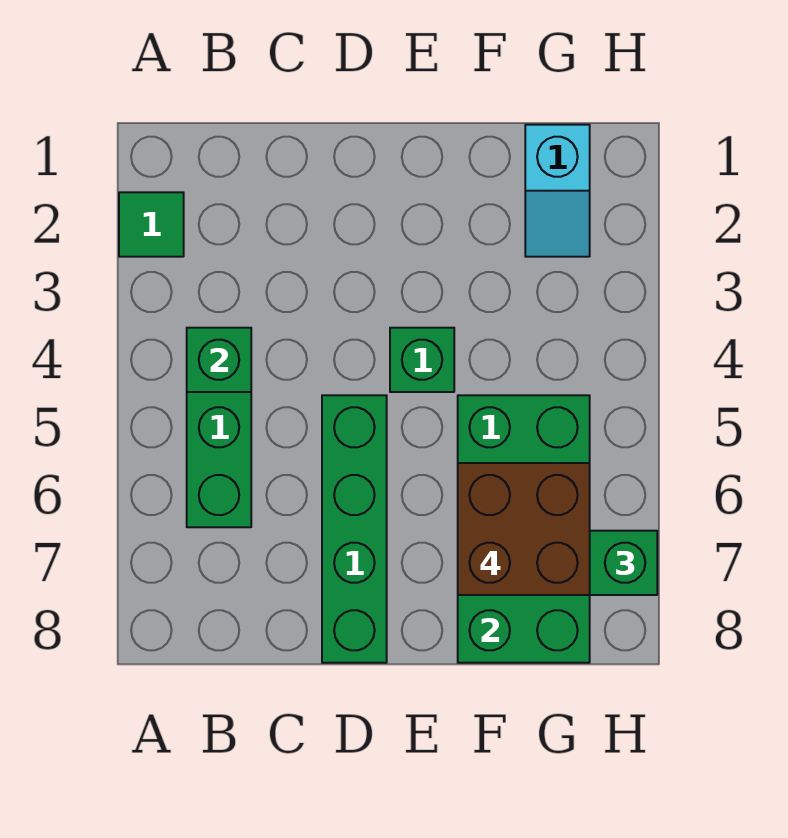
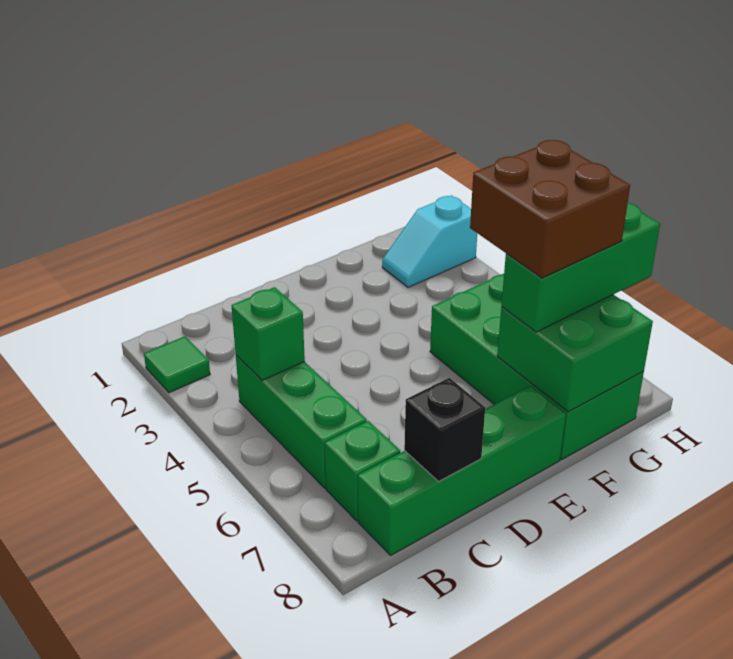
none -> black 1x1 brick [404,378,485,482]
green 1x4 brick [322,395,387,663] -> green 1x4 brick turned to [358,386,566,555]
green 1x1 brick [390,328,454,392] -> green 1x1 brick moved to [325,421,400,521]
cyan 1x2 slope [525,125,590,257] -> cyan 1x2 slope turned to [382,196,477,287]

